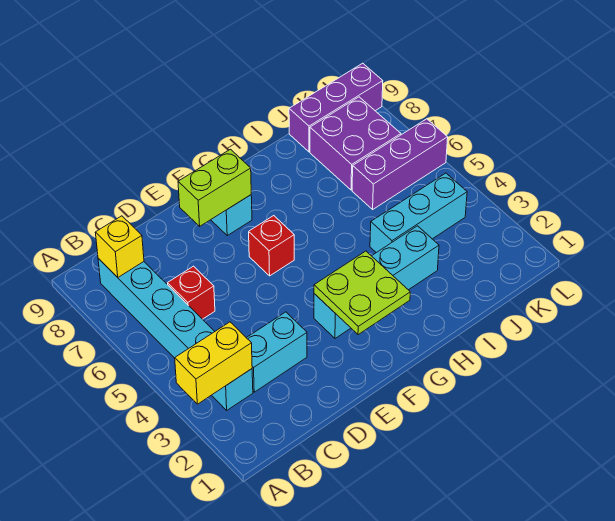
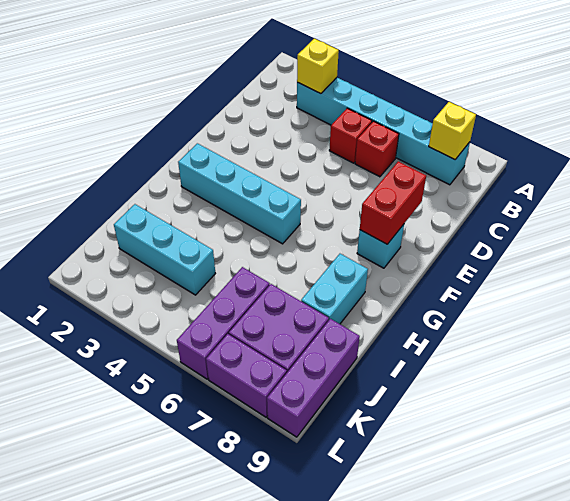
yellow 1x2 brick [175,322,252,404] -> yellow 1x1 brick [297,39,339,94]
cyan 1x2 brick [247,312,307,392] -> cyan 1x2 brick moved to [301,254,368,324]
lime 1x2 brick [178,149,251,226] -> red 1x2 brick [360,161,426,244]
lime 2x2 plate [314,251,410,335] -> none
cyan 1x4 brick [314,226,439,338] -> cyan 1x4 brick turned to [178,143,301,244]
red 1x1 brick [249,216,294,276] -> red 1x1 brick moved to [329,108,372,163]
cyan 1x3 brick [370,173,467,253] -> cyan 1x3 brick turned to [114,204,215,295]
none -> purple 1x2 brick [206,334,287,417]

